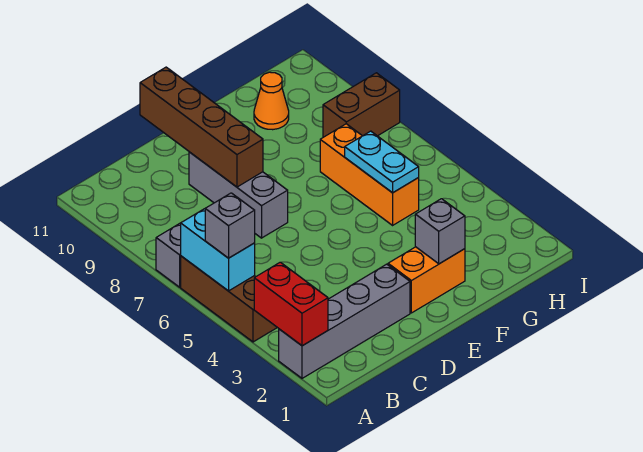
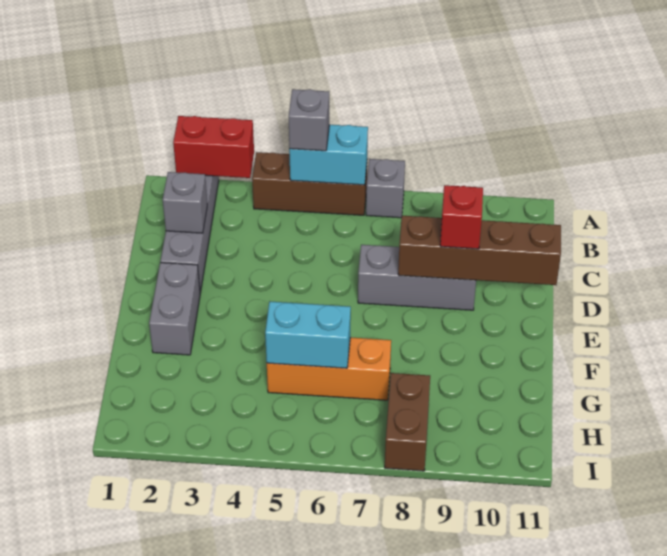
none -> red 1x1 brick [440,185,483,249]
orange 1x2 brick [388,247,465,313] -> grey 1x2 brick [149,263,200,355]
grey 1x1 brick [415,199,465,264] -> grey 1x1 brick moved to [163,172,207,233]
cyan 1x2 plate [345,131,419,193] -> cyan 1x2 brick [265,301,351,368]
orange 1x1 cone [254,72,289,130] -> none

